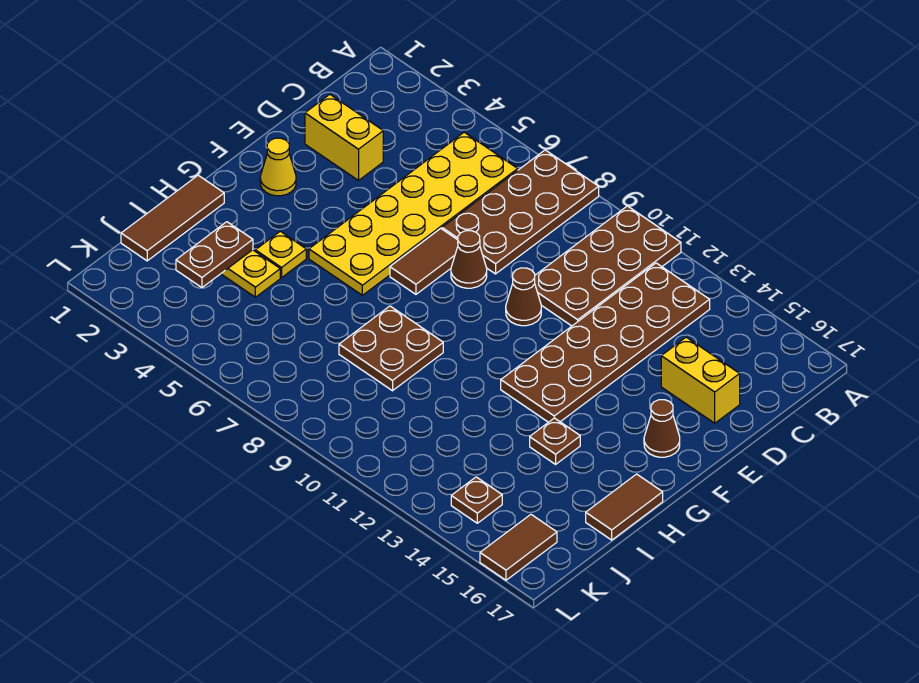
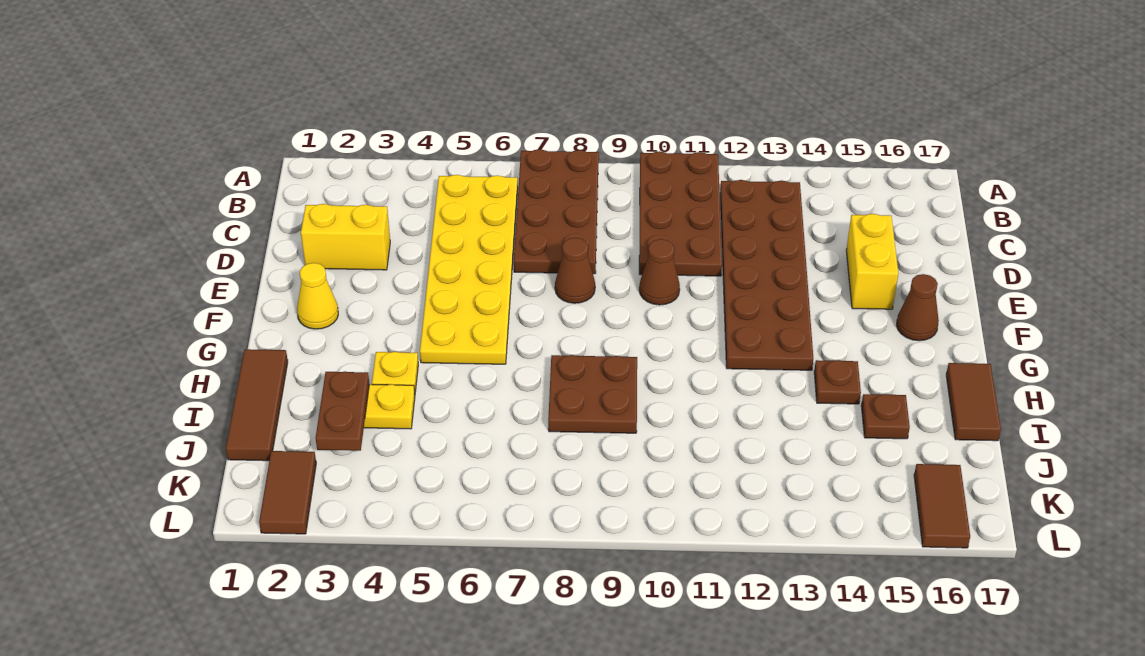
yellow 1x2 brick [661,337,740,423] -> yellow 1x2 brick turned to [846,214,898,309]
brown 1x2 tile [390,229,458,294] -> brown 1x2 tile moved to [259,451,316,534]
brown 1x1 plate [451,477,502,523] -> brown 1x1 plate moved to [861,394,910,439]

